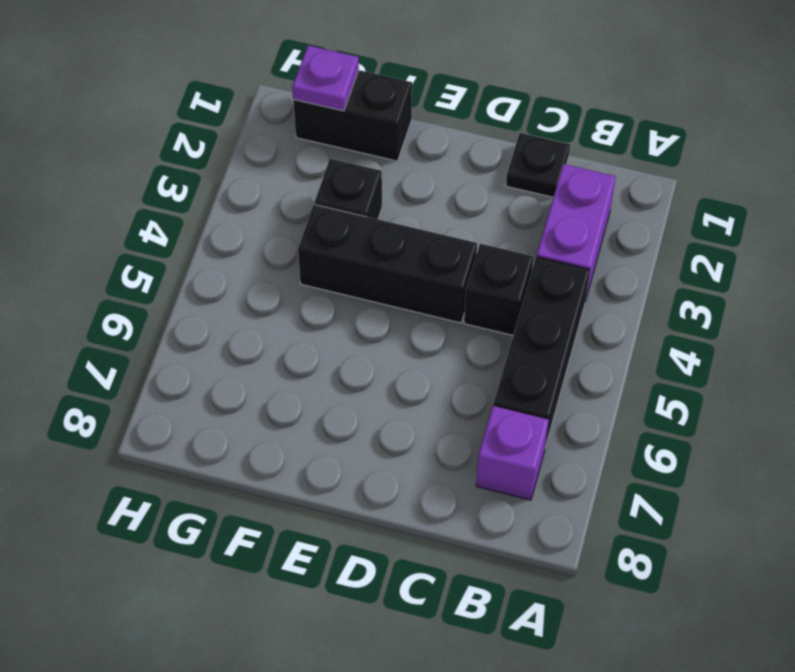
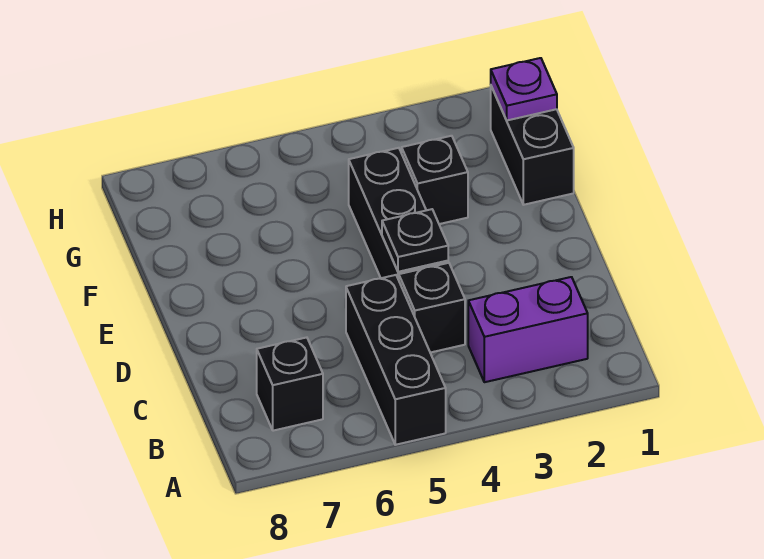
black 1x3 brick [494,257,590,448] -> black 1x3 brick turned to [346,275,446,445]
purple 1x1 brick [476,405,549,500] -> black 1x1 brick [257,337,323,431]
black 1x1 plate [506,133,570,197] -> black 1x1 plate moved to [382,209,448,272]

